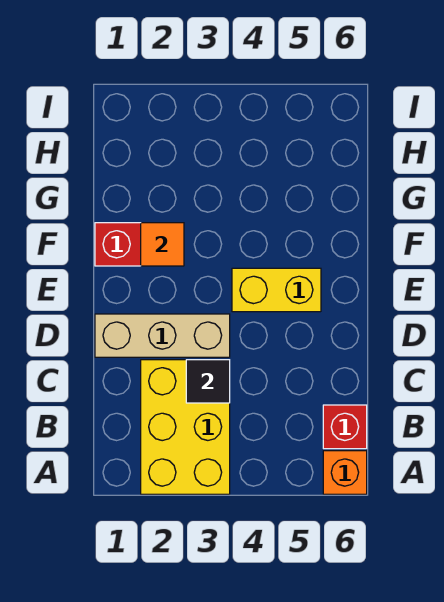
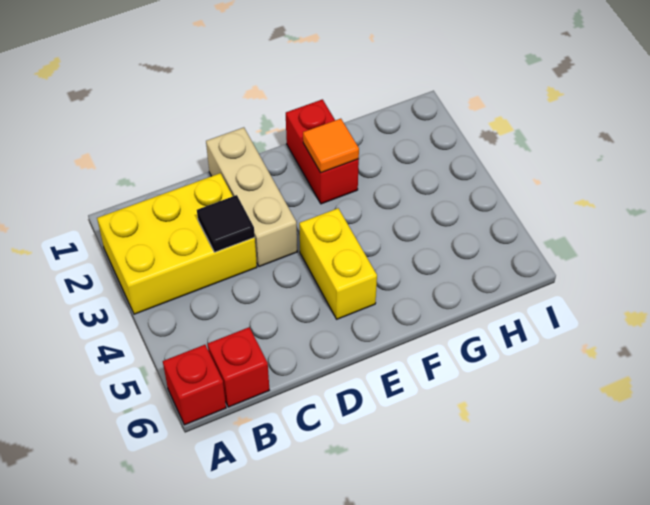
orange 1x1 brick [323,451,367,494] -> red 1x1 brick [163,345,226,425]

